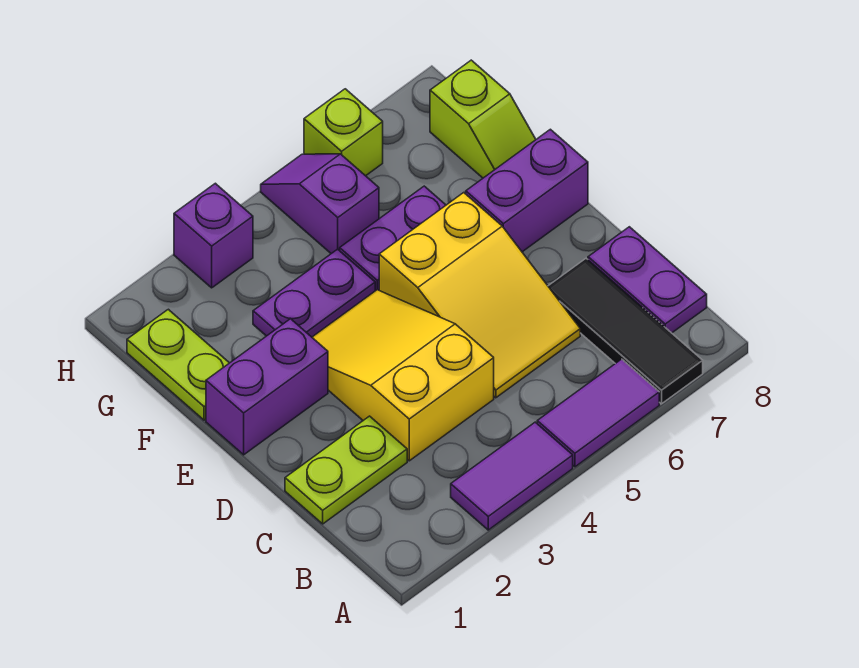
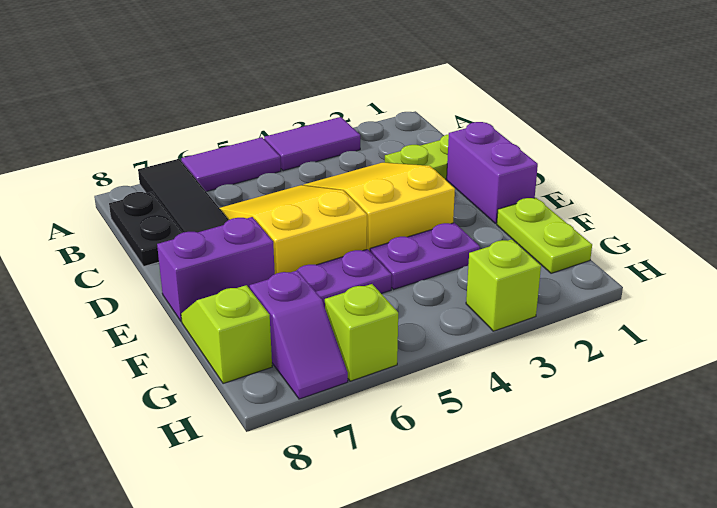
purple 1x2 plate [588,227,707,333] -> black 1x2 plate [109,192,183,266]
yellow 2x3 slope [312,290,494,461] -> yellow 2x3 slope turned to [304,162,455,251]
purple 1x2 brick [206,319,328,455] -> purple 1x2 brick turned to [447,122,538,224]
purple 1x2 slope [261,154,379,254] -> purple 1x2 slope moved to [250,270,348,399]
purple 1x1 brick [174,183,253,288] -> lime 1x1 brick [466,239,541,331]

